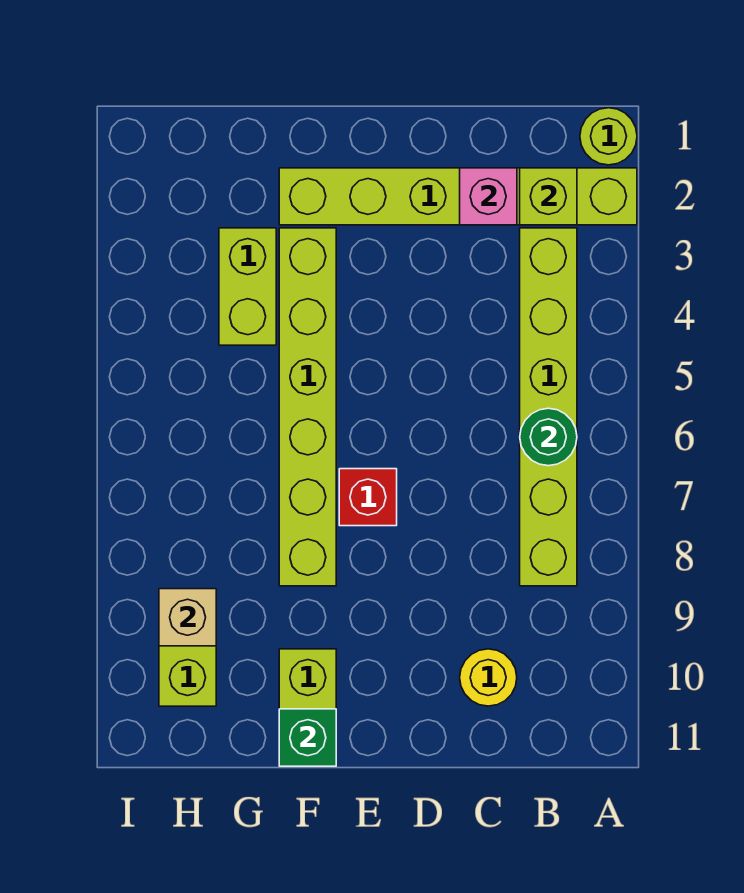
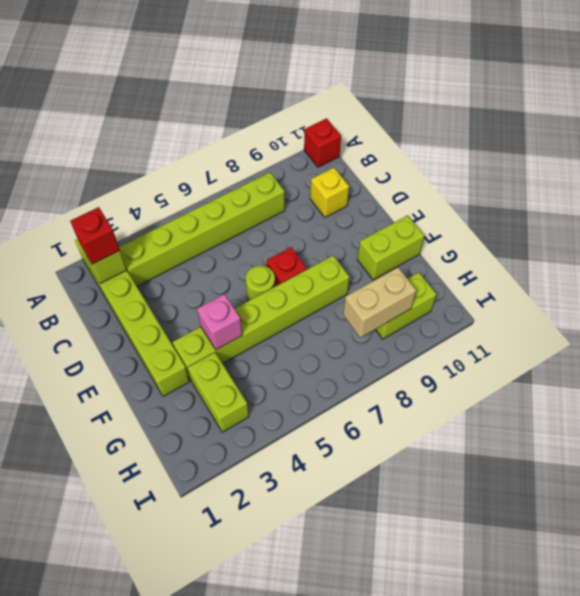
lime 1x1 round brick [580,108,637,165] -> lime 1x1 round brick moved to [246,265,275,301]
none -> red 1x1 brick [304,118,341,167]
none -> red 1x1 brick [70,207,120,264]
green 1x1 round brick [520,408,577,466] -> none
pink 1x1 brick [460,168,517,225] -> pink 1x1 brick moved to [197,294,242,350]
yellow 1x1 round brick [460,649,517,706] -> yellow 1x1 brick [310,168,349,217]
green 1x1 brick [279,709,336,766] -> none
lime 1x2 brick [219,228,276,345] -> lime 1x2 brick turned to [188,352,249,432]
tan 1x1 brick [159,589,216,646] -> tan 1x2 brick [343,268,416,338]

